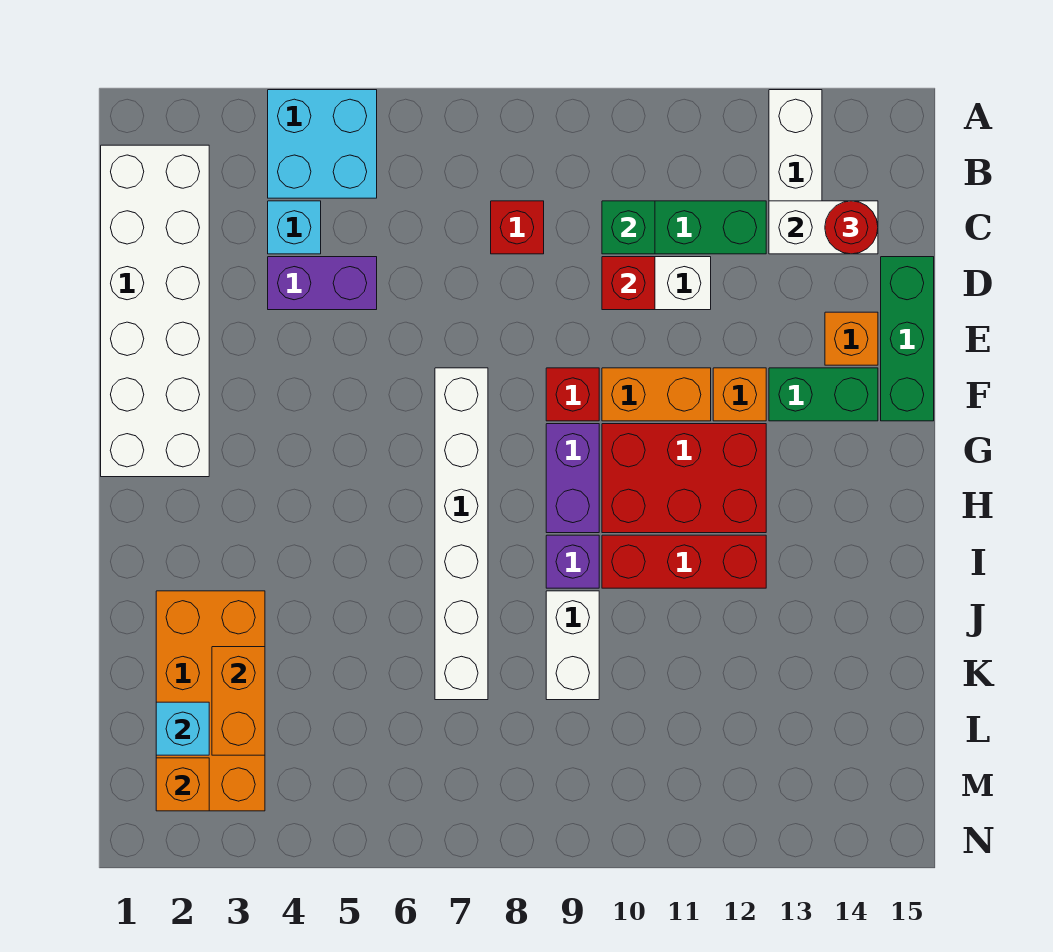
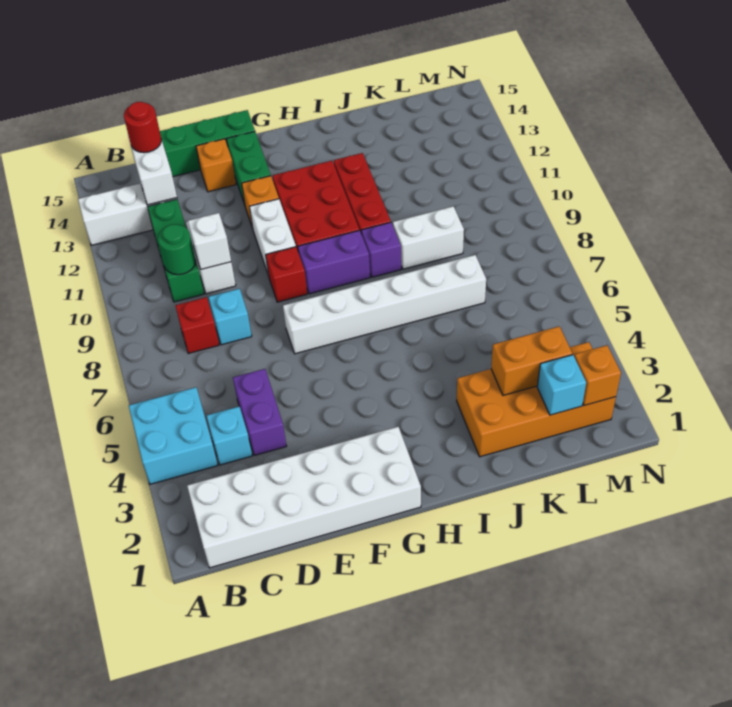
green 1x1 brick [602,201,655,254] -> green 1x1 round brick [158,224,196,275]
none -> cyan 1x1 brick [209,289,252,345]
red 1x1 brick [602,257,655,310] -> white 1x1 brick [188,213,231,270]
orange 1x2 brick [602,368,711,421] -> white 1x2 brick [249,199,296,276]

